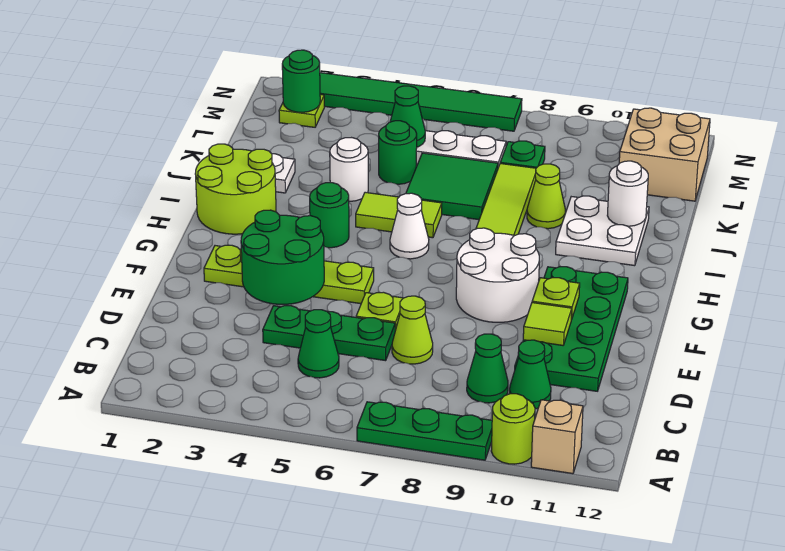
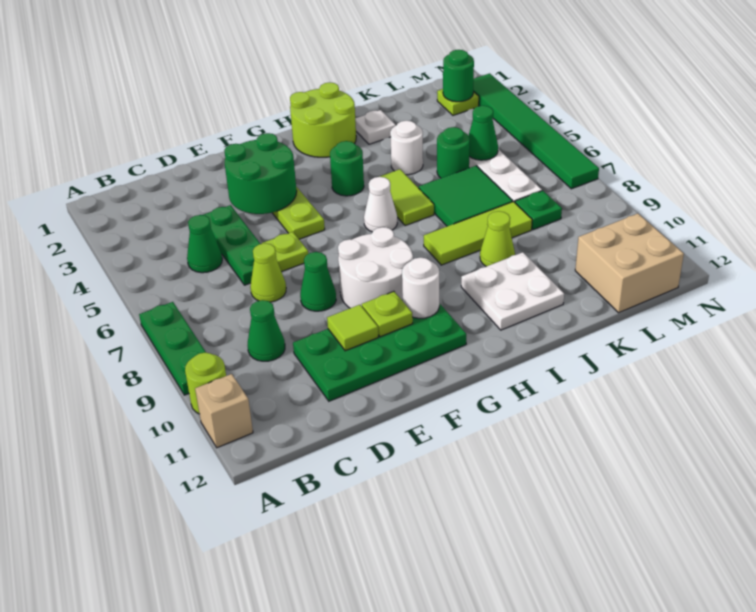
green 1x1 cone [510,340,551,409] -> green 1x1 cone moved to [300,252,336,311]
white 1x1 round brick [607,161,648,226] -> white 1x1 round brick moved to [402,257,439,318]

